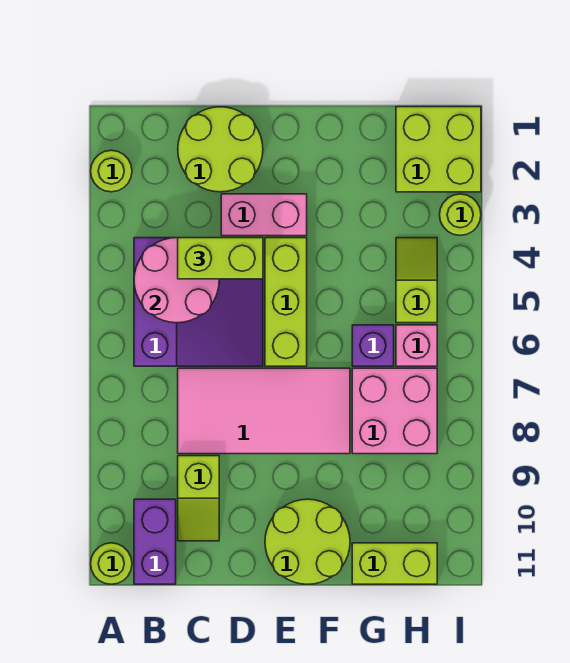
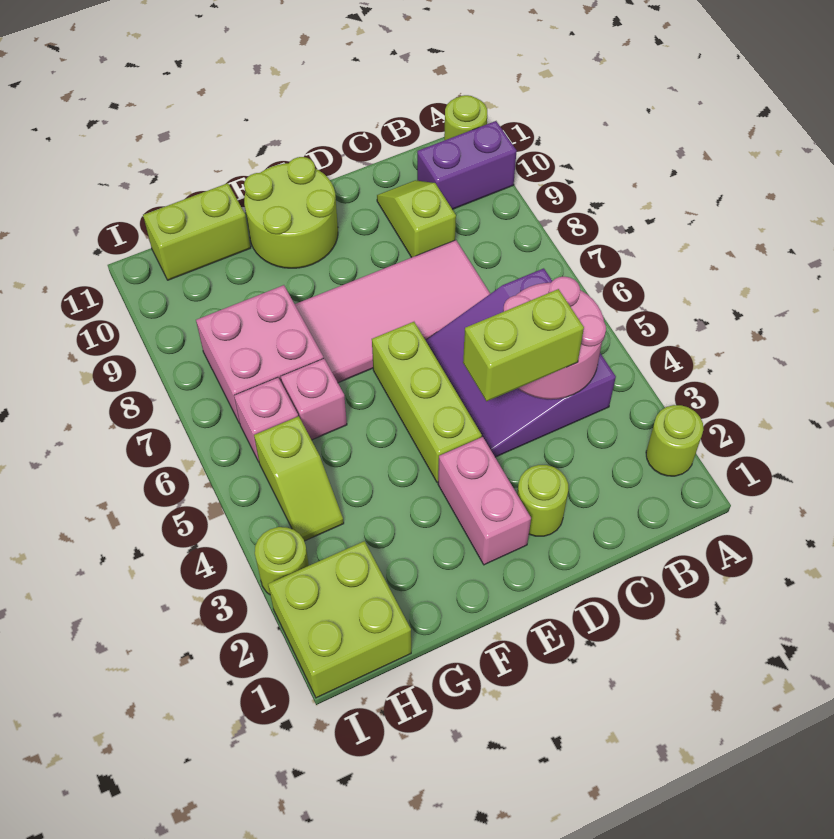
purple 1x2 brick [134,499,176,584] -> purple 1x2 brick turned to [417,121,517,209]
lime 2x2 round brick [178,107,263,192] -> lime 1x1 round brick [517,465,568,536]
pink 1x2 brick [221,194,307,236] -> pink 1x2 brick turned to [438,437,531,565]
purple 1x1 brick [352,325,394,366] -> pink 1x1 brick [281,359,347,440]

